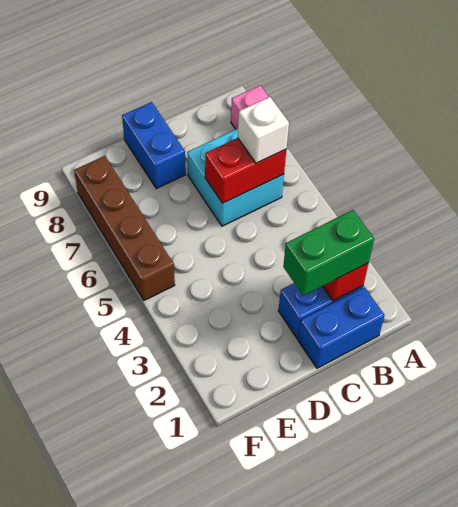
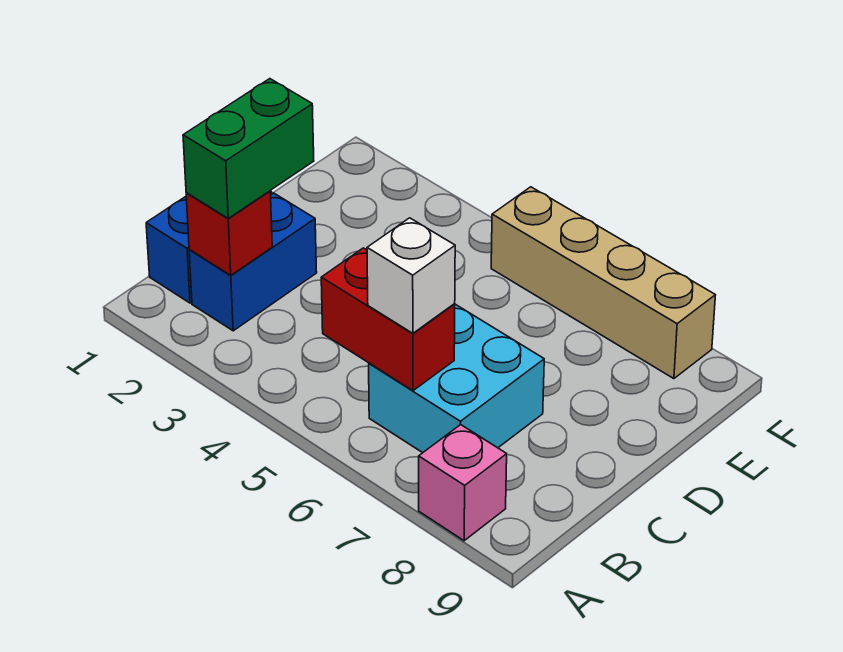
red 1x2 brick [205,138,287,203] -> red 1x2 brick turned to [321,248,455,391]
blue 1x2 brick [122,102,186,188] -> none
brown 1x4 brick [74,156,175,300] -> tan 1x4 brick [491,187,715,379]

